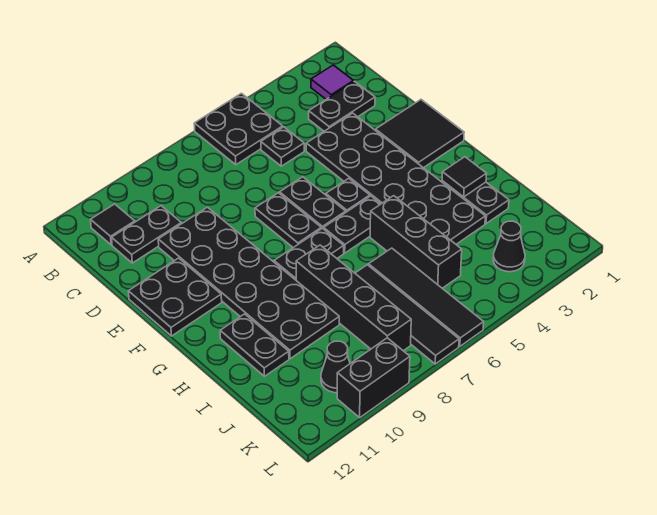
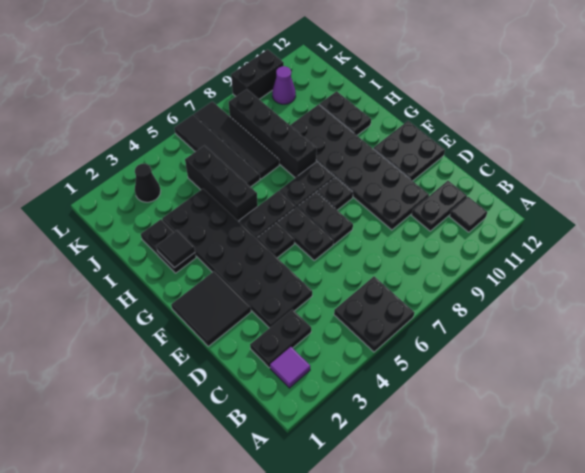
black 1x1 plate [261,127,304,166] -> black 1x1 plate moved to [317,177,353,210]
black 1x1 cone [321,341,350,393] -> purple 1x1 cone [272,66,296,104]

